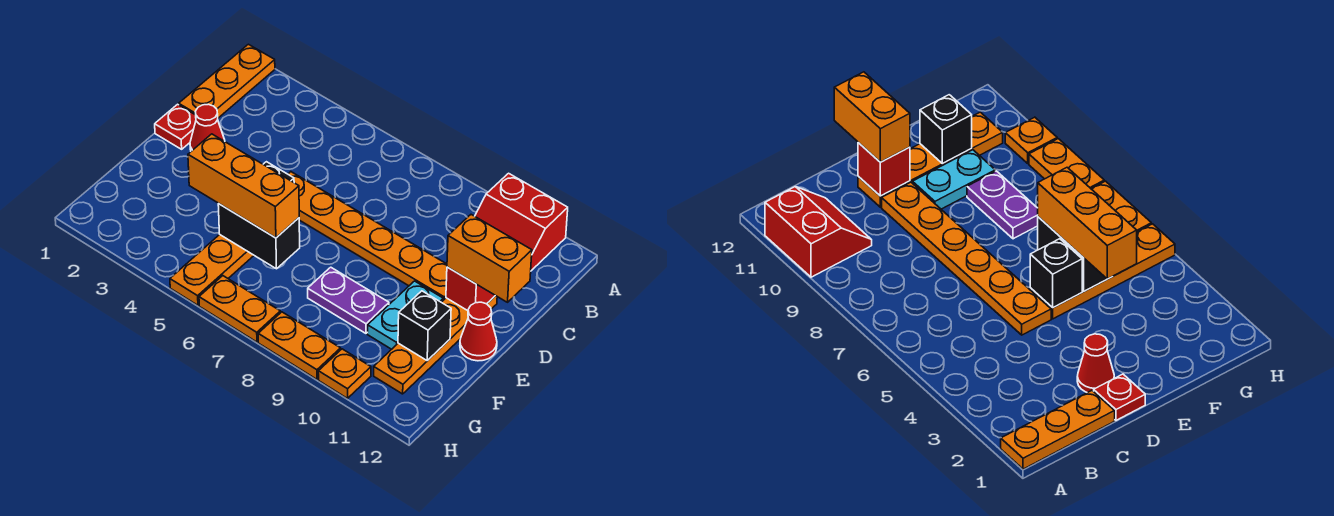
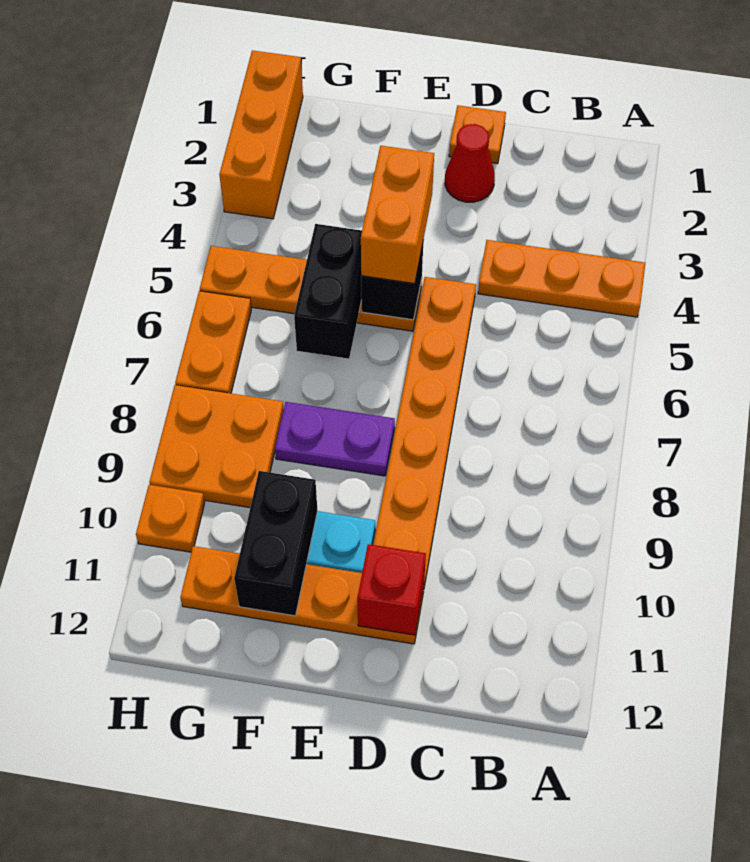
orange 1x3 plate [179,44,275,118] -> orange 1x3 plate moved to [478,240,645,317]
red 2x2 slope [475,173,568,271] -> none
red 1x1 plate [155,104,196,149] -> orange 1x1 plate [449,105,506,164]
orange 1x2 brick [447,215,532,302] -> orange 1x2 brick moved to [361,146,434,284]
red 1x1 cone [460,302,497,361] -> none
orange 1x3 brick [188,134,299,238] -> orange 1x3 brick moved to [219,50,303,219]
purple 1x2 plate [308,267,389,333] -> purple 1x2 plate turned to [275,402,395,476]
black 1x1 brick [398,291,451,361] -> black 1x2 brick [234,471,318,616]
orange 1x2 plate [258,312,341,379] -> orange 2x2 plate [149,385,284,508]

